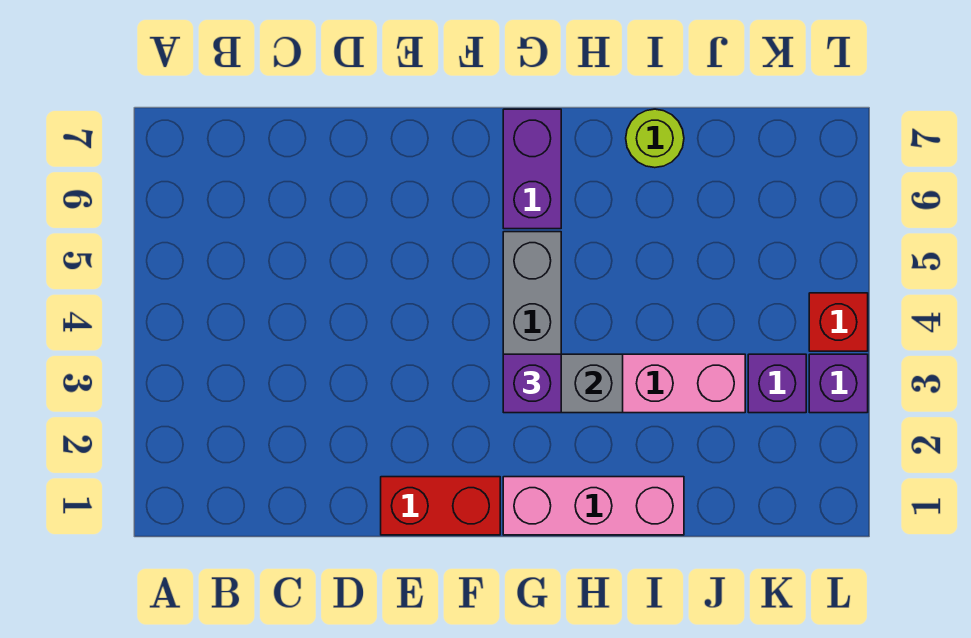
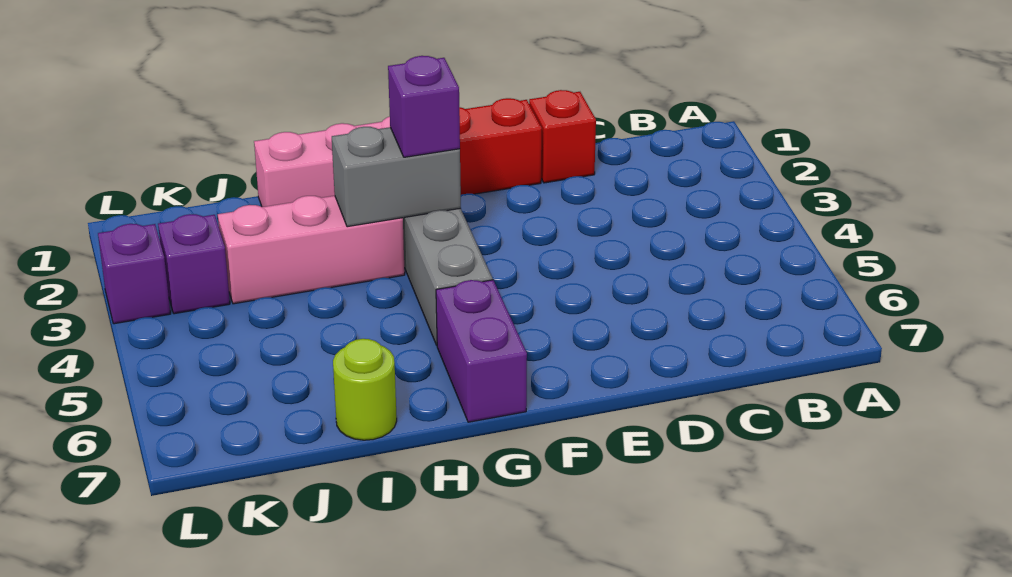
red 1x1 brick [809,293,868,351] -> red 1x1 brick moved to [529,90,596,183]

